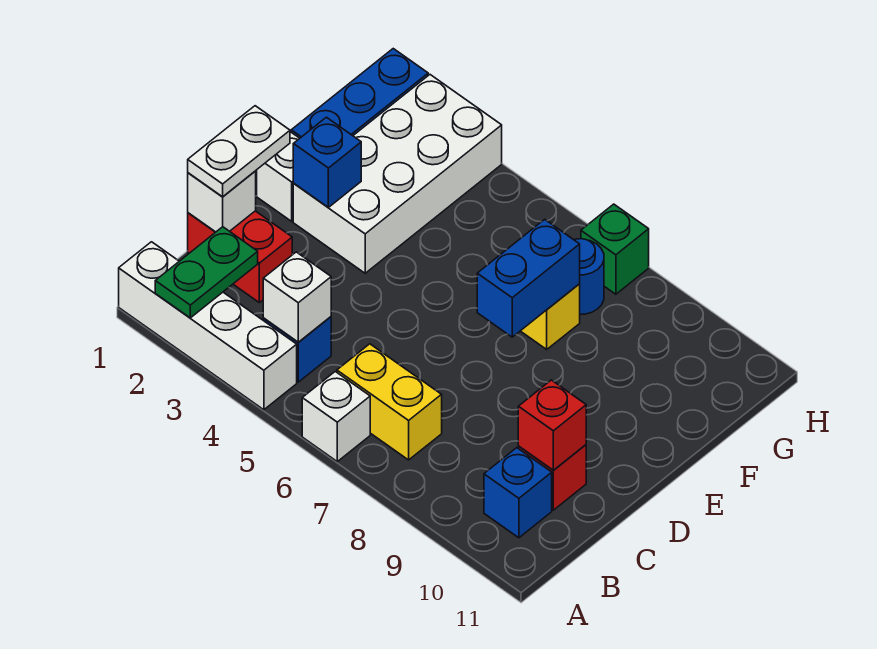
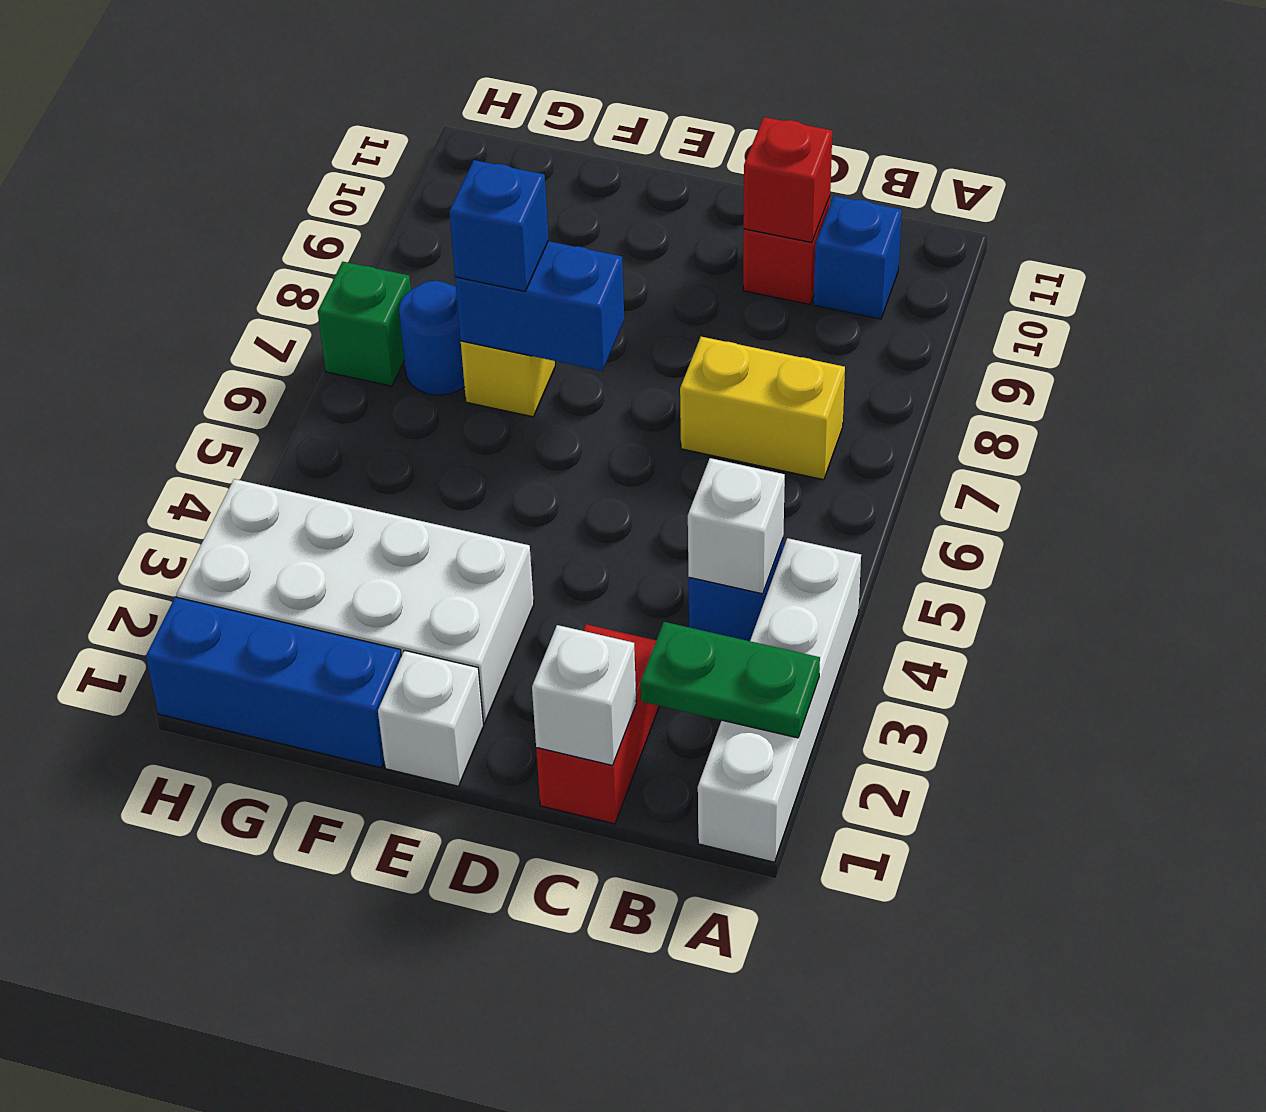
white 1x1 brick [302,372,370,461] -> none
yellow 1x2 brick [337,344,442,460] -> yellow 1x2 brick turned to [680,337,845,480]
white 1x2 plate [188,106,290,197] -> none
blue 1x1 brick [293,117,361,207] -> blue 1x1 brick moved to [449,160,548,291]

